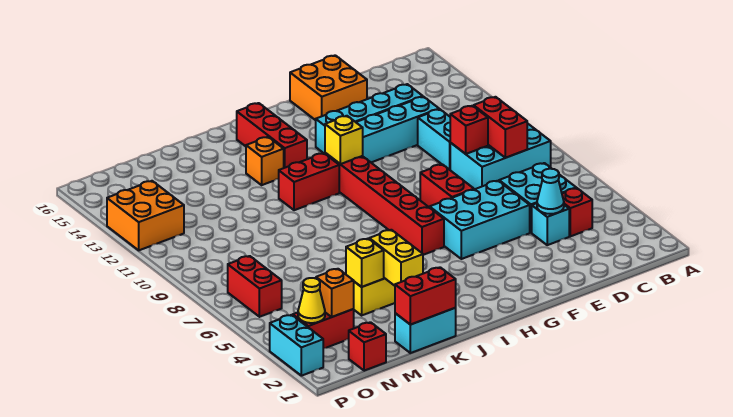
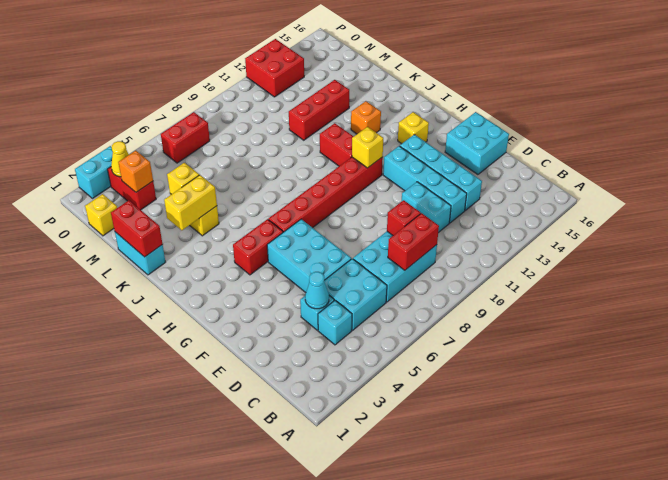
cyan 2x3 brick [450,123,551,189] -> cyan 2x3 brick turned to [353,232,437,302]
red 1x1 brick [562,188,592,236] -> cyan 1x1 brick [318,300,352,345]
cyan 1x2 brick [418,109,450,170] -> cyan 1x2 brick turned to [402,182,451,233]
orange 2x2 brick [290,55,367,120] -> cyan 2x2 brick [445,112,509,175]
red 1x2 brick [420,164,474,208] -> red 1x2 brick moved to [233,219,283,275]
none -> yellow 1x1 brick [398,112,429,144]
red 1x3 brick [237,103,307,168] -> red 1x3 brick moved to [289,80,349,140]
red 1x1 brick [349,322,386,371] -> yellow 1x1 brick [85,194,117,236]
orange 2x2 brick [107,181,184,250] -> red 2x2 brick [245,39,304,97]

